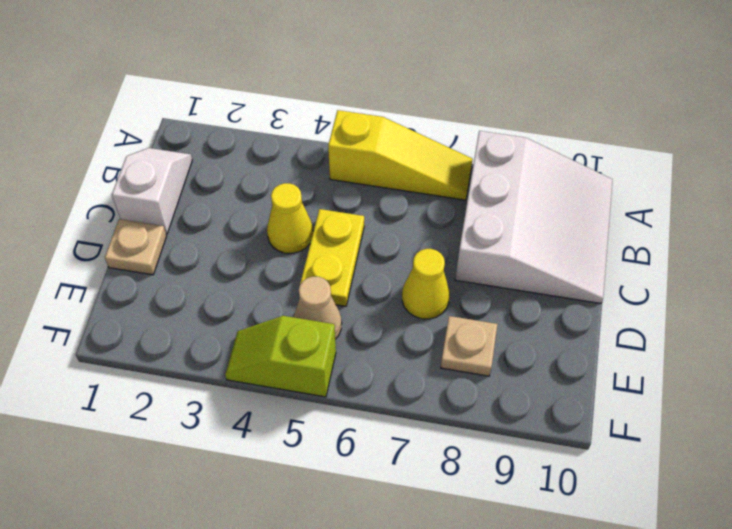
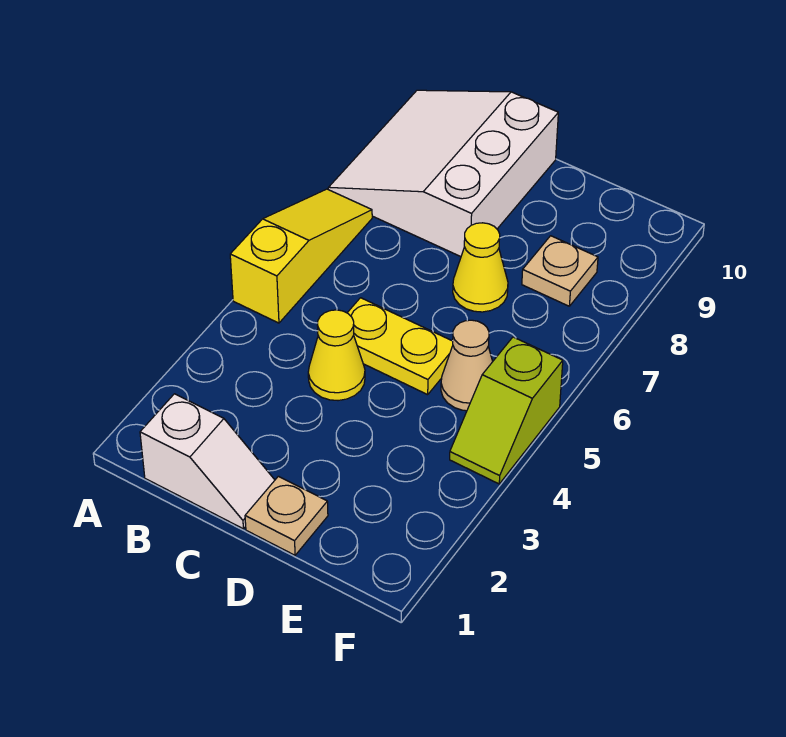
white 3x3 slope [455,131,613,304] -> white 3x3 slope turned to [328,90,558,257]
white 1x2 slope [112,148,192,234] -> white 1x2 slope turned to [140,394,275,529]

